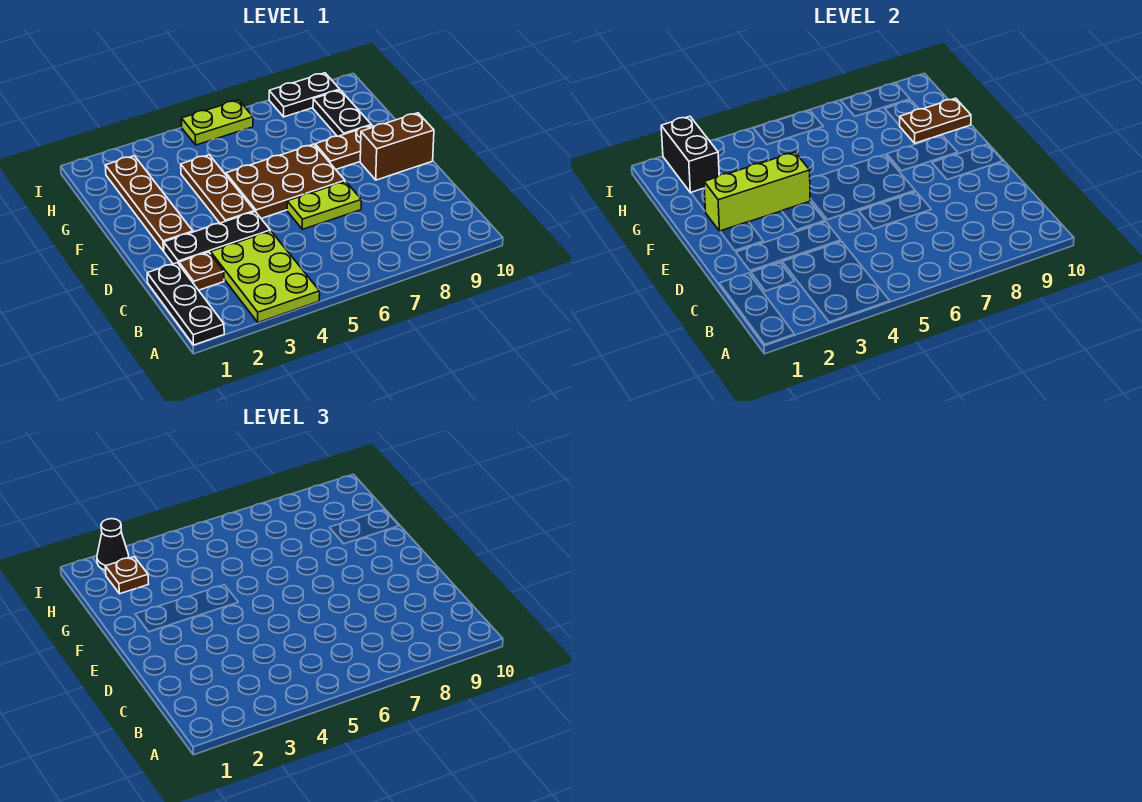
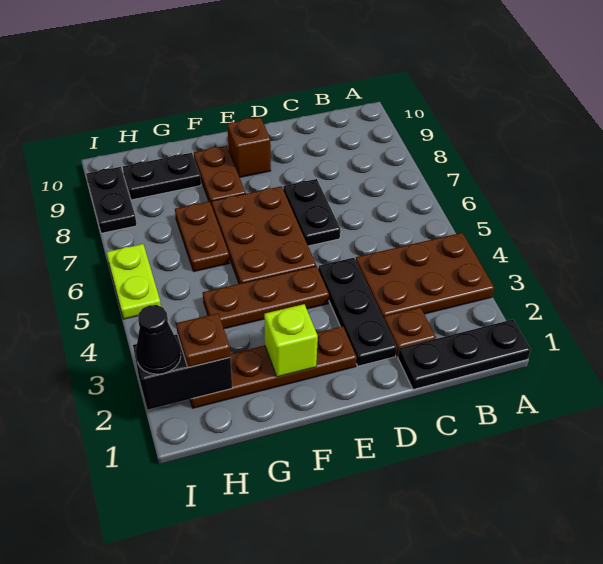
lime 2x3 plate [211,231,320,323] -> brown 2x3 plate [356,233,494,319]
lime 1x2 plate [287,181,361,229] -> black 1x2 plate [283,179,340,246]
brown 1x2 brick [360,113,434,180] -> brown 1x1 brick [227,117,271,177]
lime 1x3 brick [704,152,810,231] -> lime 1x1 brick [264,304,318,377]
brown 1x2 plate [899,98,971,143] -> brown 1x2 plate moved to [175,201,229,272]

